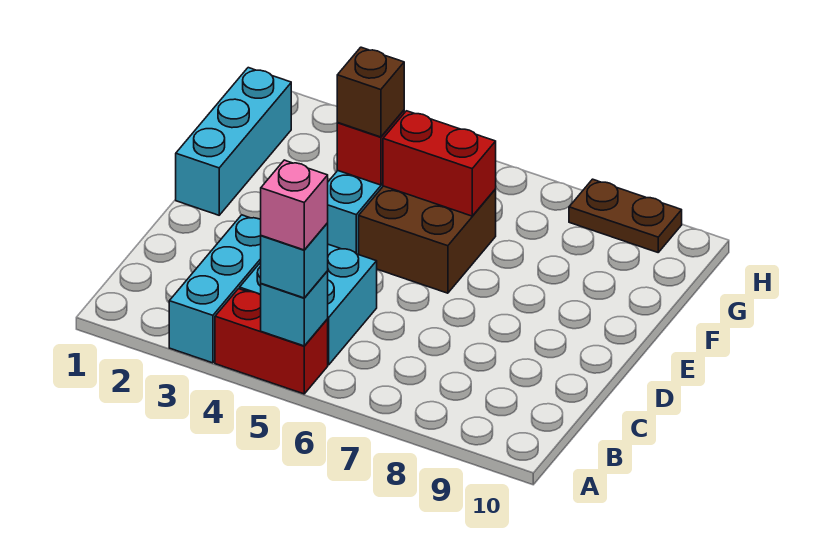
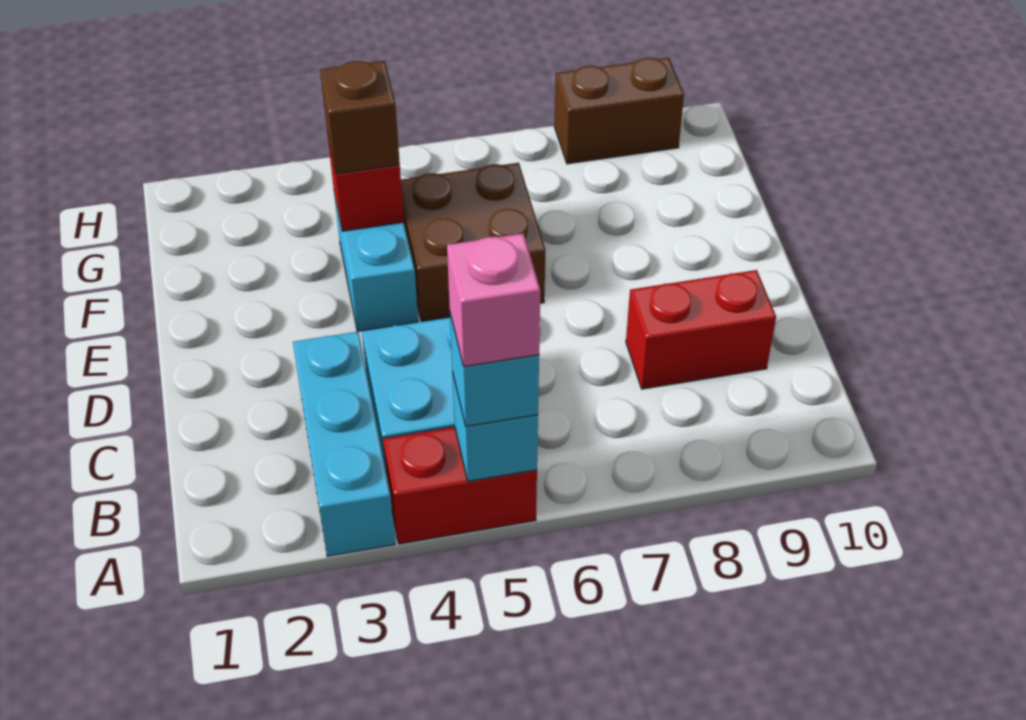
cyan 1x3 brick [176,68,291,215] -> none
red 1x2 brick [383,111,496,216] -> red 1x2 brick moved to [626,270,776,389]
brown 1x2 plate [569,179,682,252] -> brown 1x2 brick [554,58,684,164]

